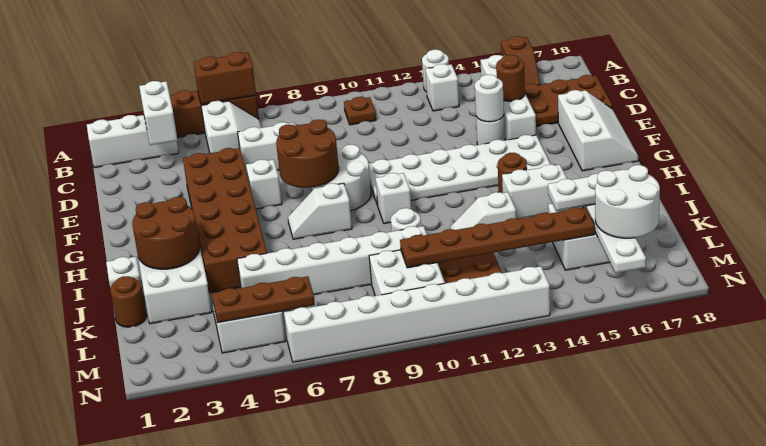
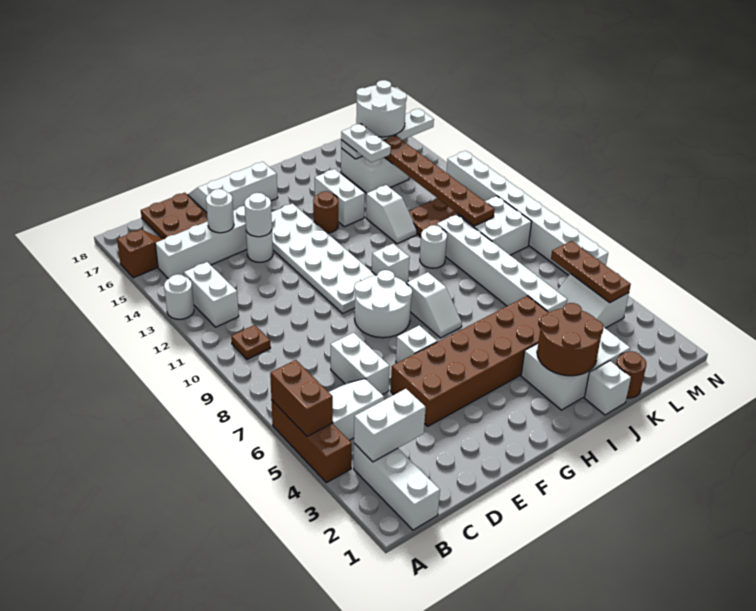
white 1x1 brick [425,64,459,111] -> white 1x2 brick [184,262,239,327]
brown 1x1 round brick [496,55,525,101] -> white 1x1 round brick [206,189,234,233]
brown 2x2 round brick [276,120,339,188] -> none

